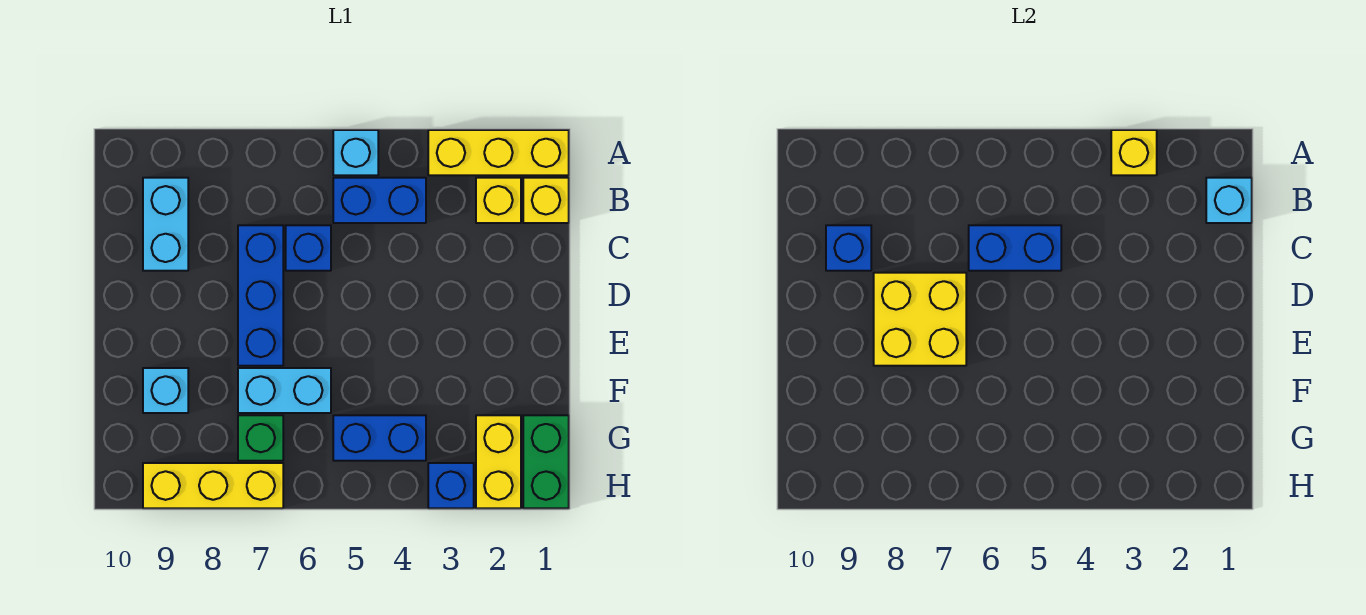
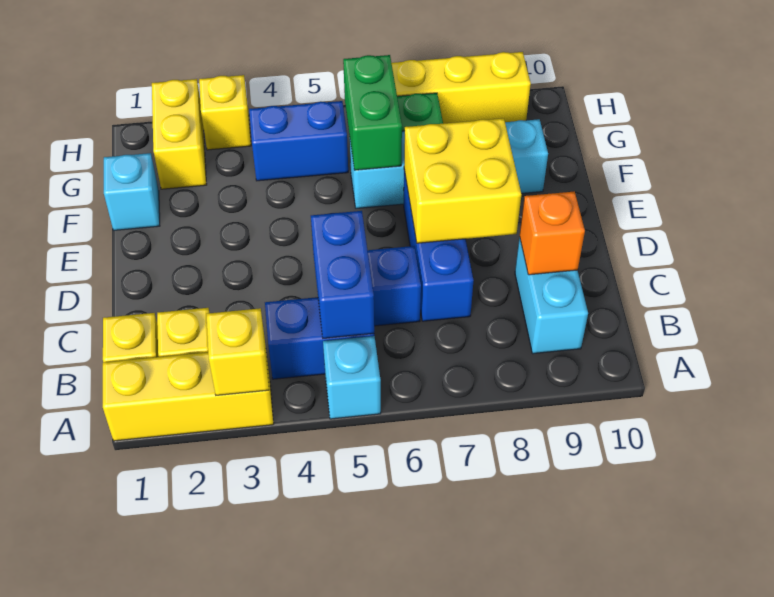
cyan 1x1 brick [1206,178,1252,223] -> cyan 1x1 brick moved to [104,153,160,230]
blue 1x2 brick [969,225,1061,271] -> blue 1x2 brick turned to [311,211,374,338]
blue 1x1 brick [826,225,871,271] -> orange 1x1 brick [520,191,585,275]
green 1x2 brick [523,415,569,508] -> green 1x2 brick moved to [343,55,402,170]
blue 1x1 brick [428,463,474,508] -> yellow 1x1 brick [199,75,251,150]

